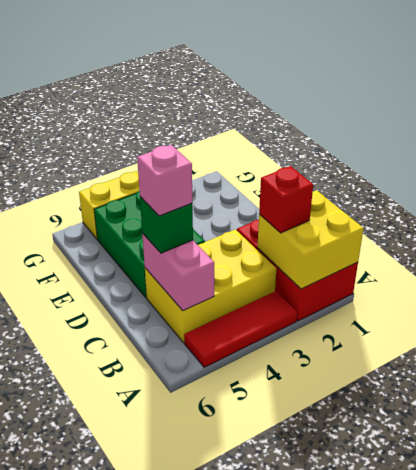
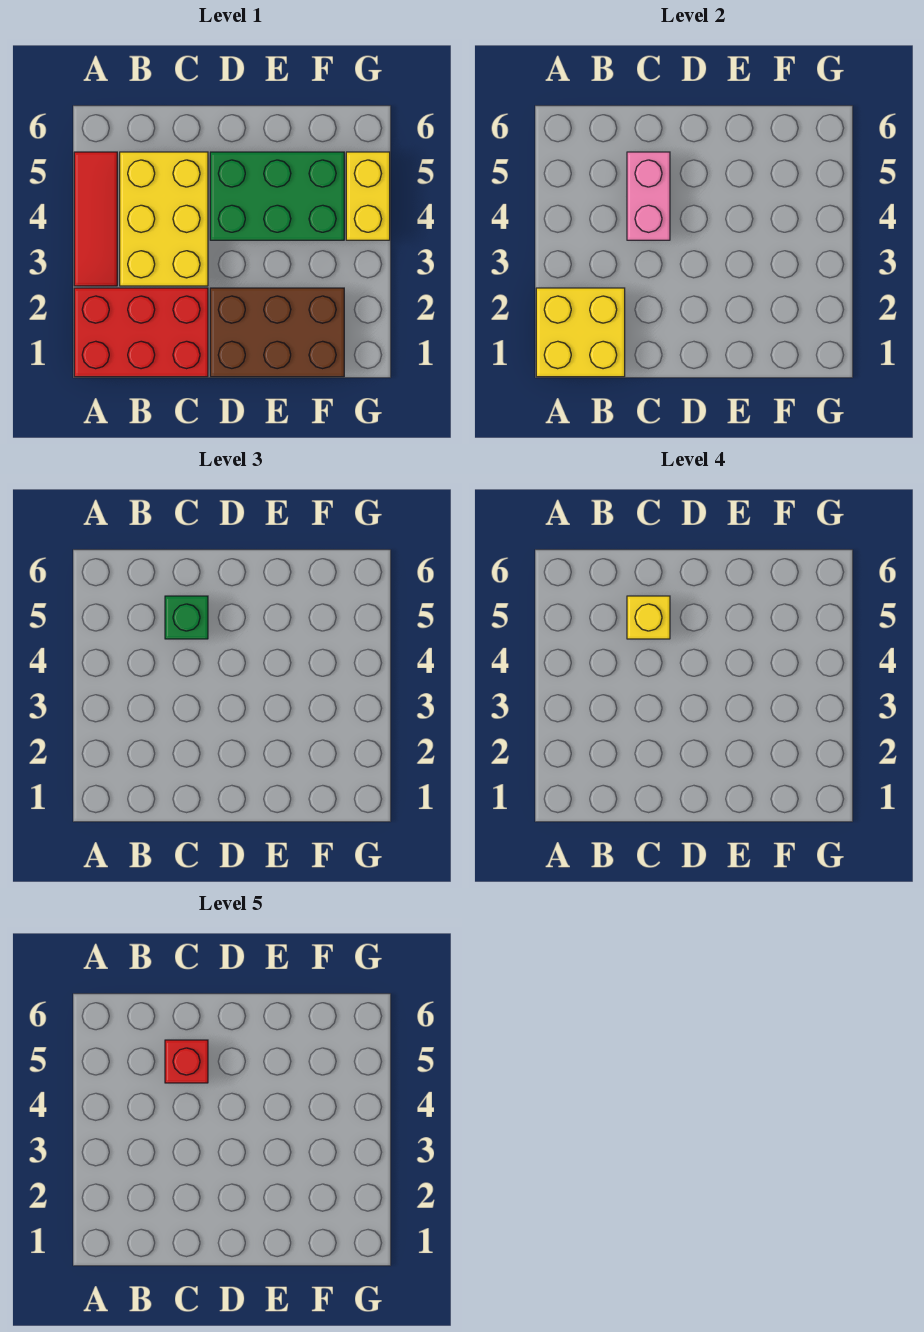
red 1x1 brick [259,166,313,233] -> red 1x1 brick moved to [165,1040,208,1083]
pink 1x2 brick [142,233,214,311] -> pink 1x2 brick turned to [627,152,670,240]
pink 1x1 brick [137,145,192,216] -> yellow 1x1 brick [627,596,670,639]
none -> brown 2x3 brick [210,288,344,377]

